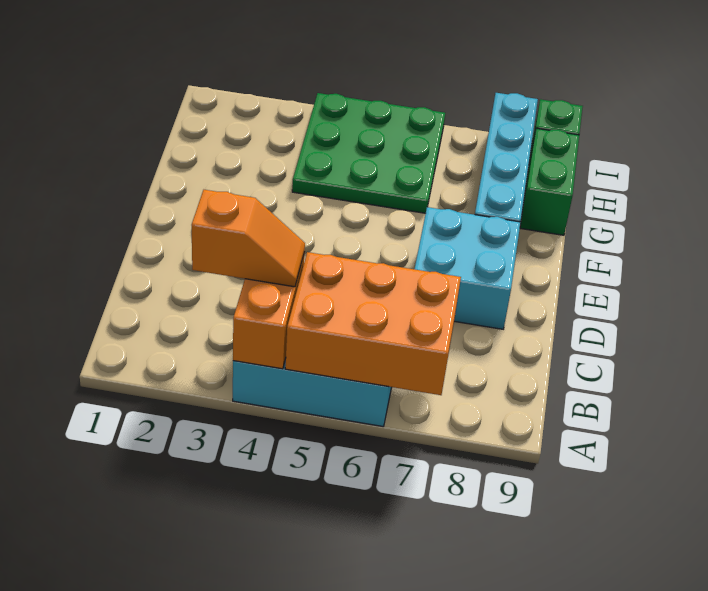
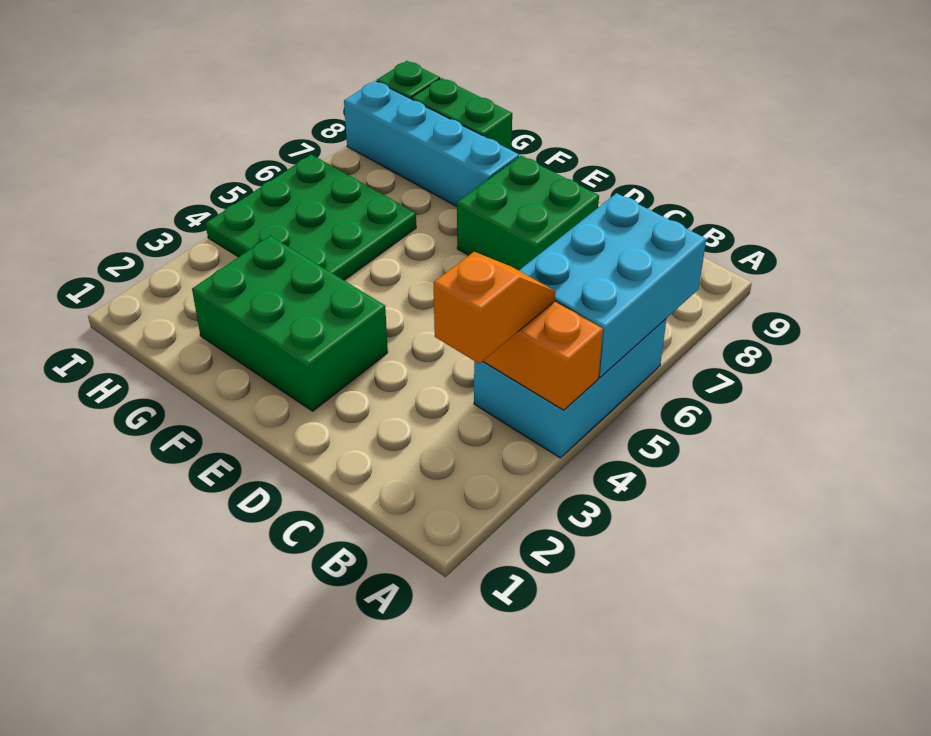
orange 2x3 brick [285,252,461,395] -> cyan 2x3 brick [519,193,706,377]
cyan 2x2 brick [415,207,520,329] -> green 2x2 brick [457,156,599,271]
none -> green 2x3 brick [192,236,388,411]

